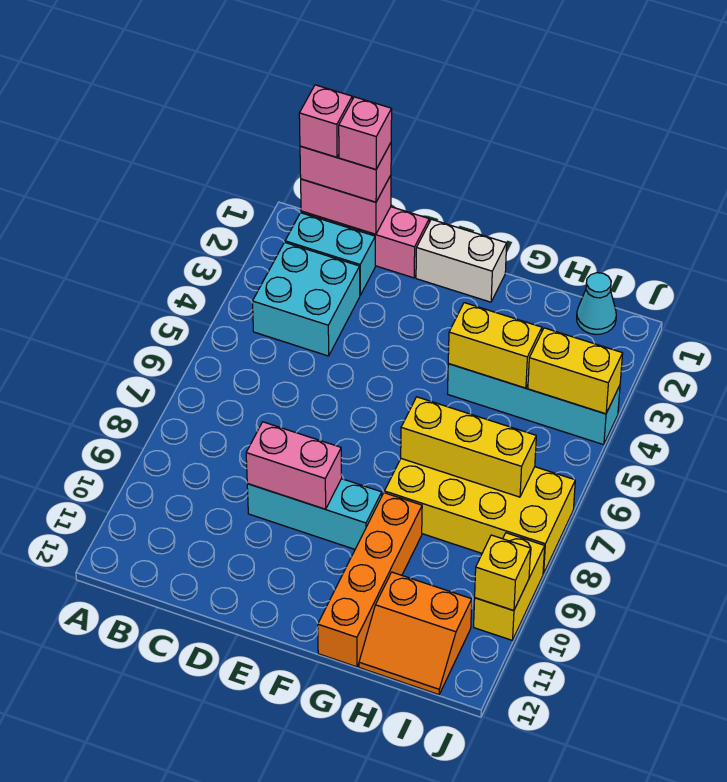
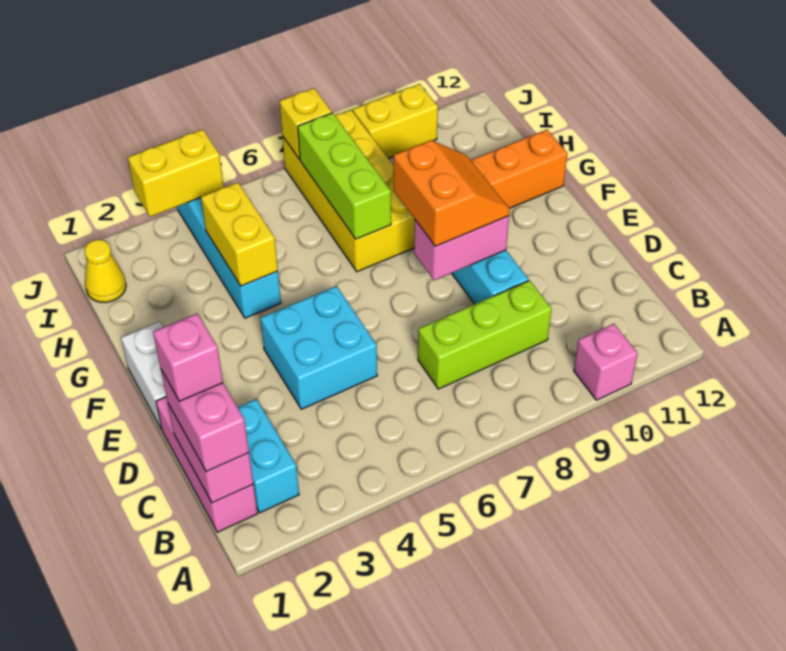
pink 1x1 brick [299,85,352,157] -> pink 1x1 brick moved to [574,324,638,400]
cyan 2x2 brick [253,242,360,356] -> cyan 2x2 brick moved to [261,286,377,409]
none -> lime 1x3 brick [418,281,552,389]
pink 1x2 brick [246,422,342,509] -> pink 1x2 brick turned to [414,216,509,280]
yellow 1x3 brick [401,397,536,497] -> lime 1x3 brick [298,113,391,239]
orange 2x2 slope [359,572,472,695] -> orange 2x2 slope moved to [394,140,510,246]
cyan 1x1 cone [577,273,616,334] -> yellow 1x1 cone [85,240,126,302]
yellow 1x2 brick [528,328,623,414] -> yellow 1x2 brick turned to [128,129,224,217]
yellow 1x1 brick [475,535,531,611] -> yellow 1x1 brick moved to [280,88,332,159]

